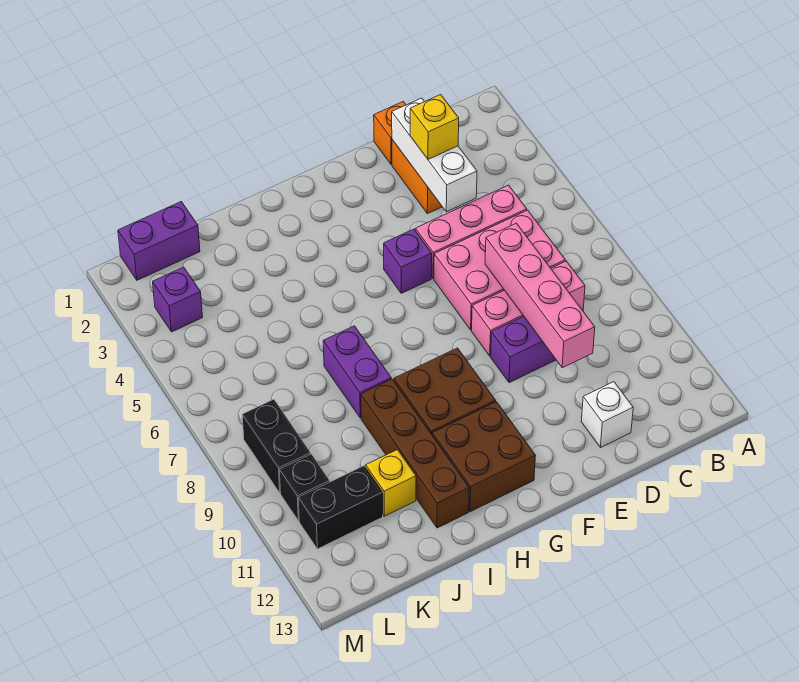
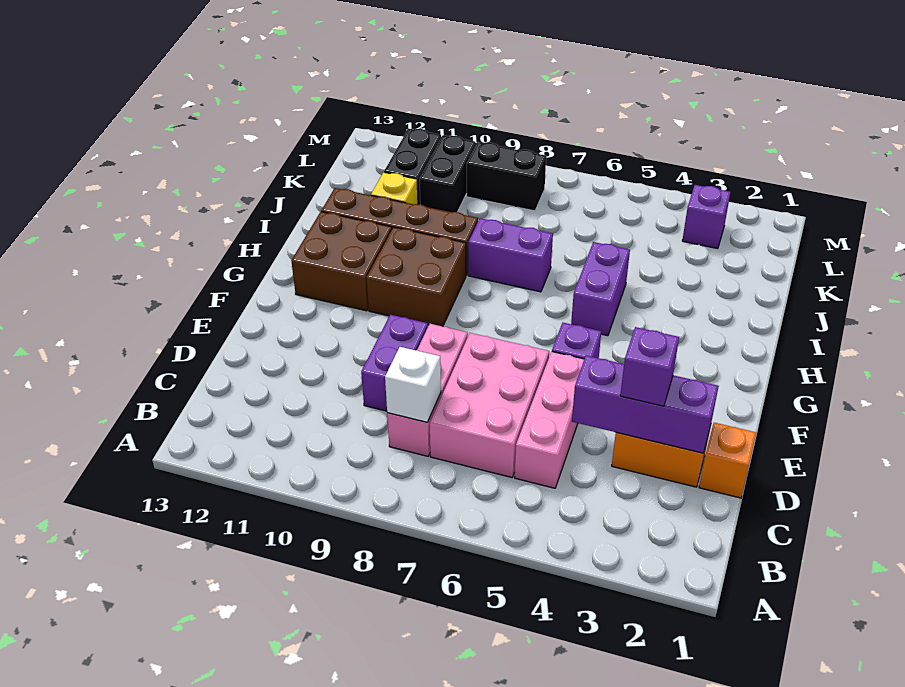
white 1x3 brick [392,98,477,212] -> purple 1x3 brick [572,356,719,453]
yellow 1x1 brick [410,95,459,159] -> purple 1x1 brick [620,327,679,406]
pink 1x4 brick [485,223,595,368] -> none
white 1x1 brick [581,382,633,447] -> white 1x1 brick moved to [385,347,441,422]
purple 1x2 brick [118,202,200,280] -> purple 1x2 brick moved to [571,242,630,336]
black 1x1 brick [279,454,330,521] -> black 1x2 brick [419,135,476,212]

